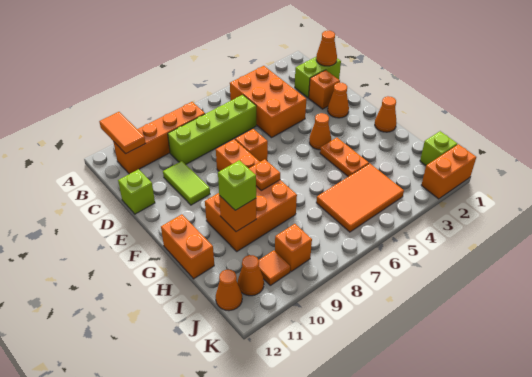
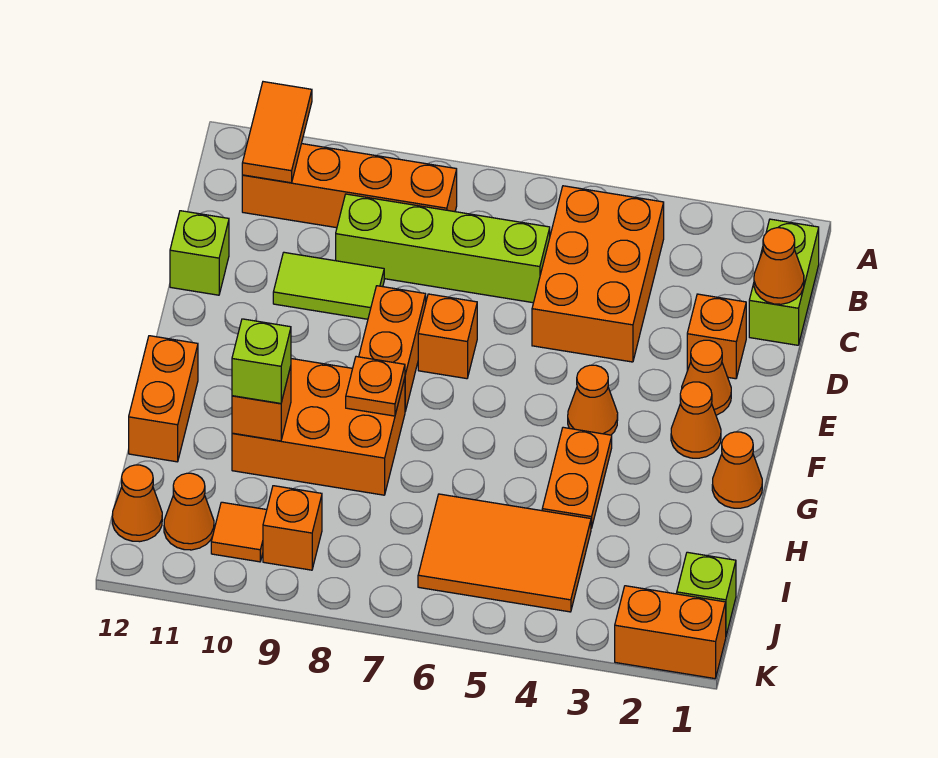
lime 1x2 brick [295,57,341,98] -> lime 1x2 brick turned to [749,219,819,345]
lime 1x2 tile [163,161,210,205] -> lime 1x2 tile turned to [273,252,384,319]
none -> orange 1x1 cone [671,382,721,458]

